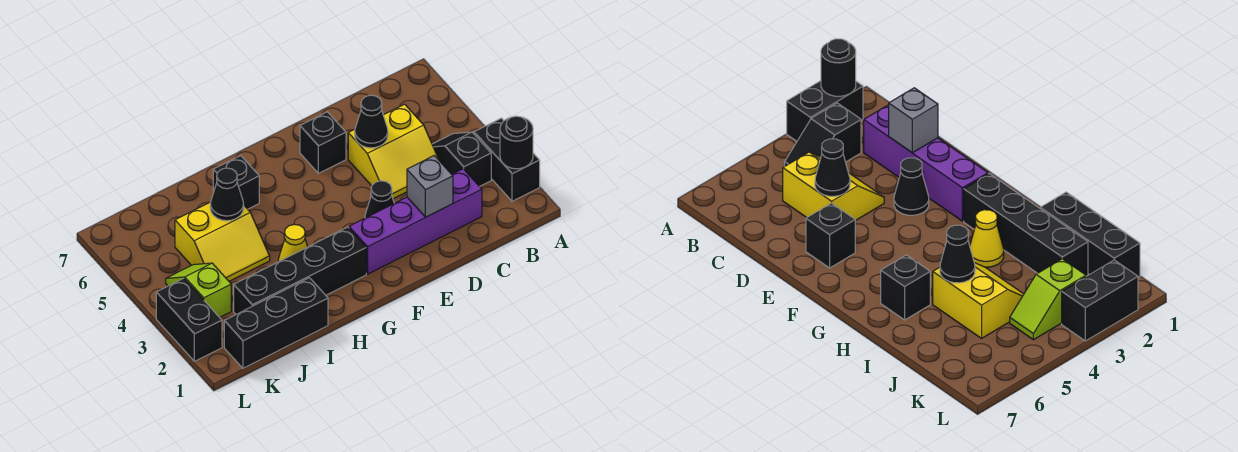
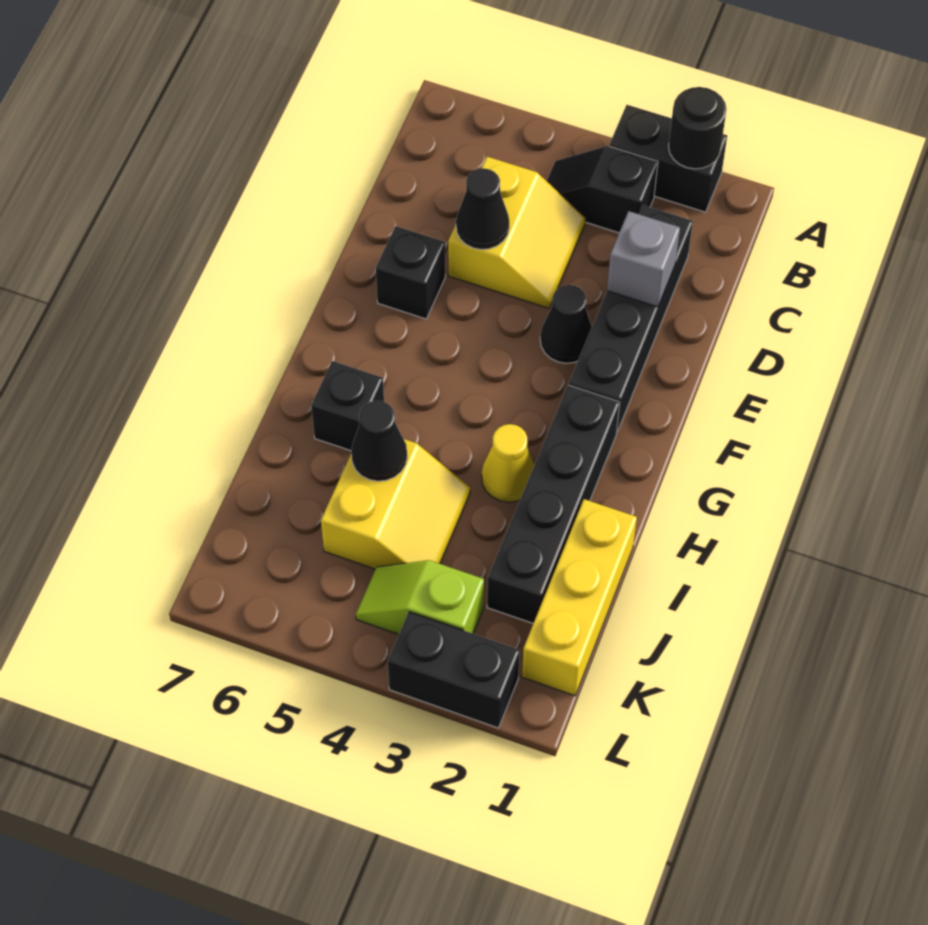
purple 1x4 brick [349,169,482,274] -> black 1x4 brick [569,205,693,432]
black 1x3 brick [224,278,328,368] -> yellow 1x3 brick [522,499,637,696]

